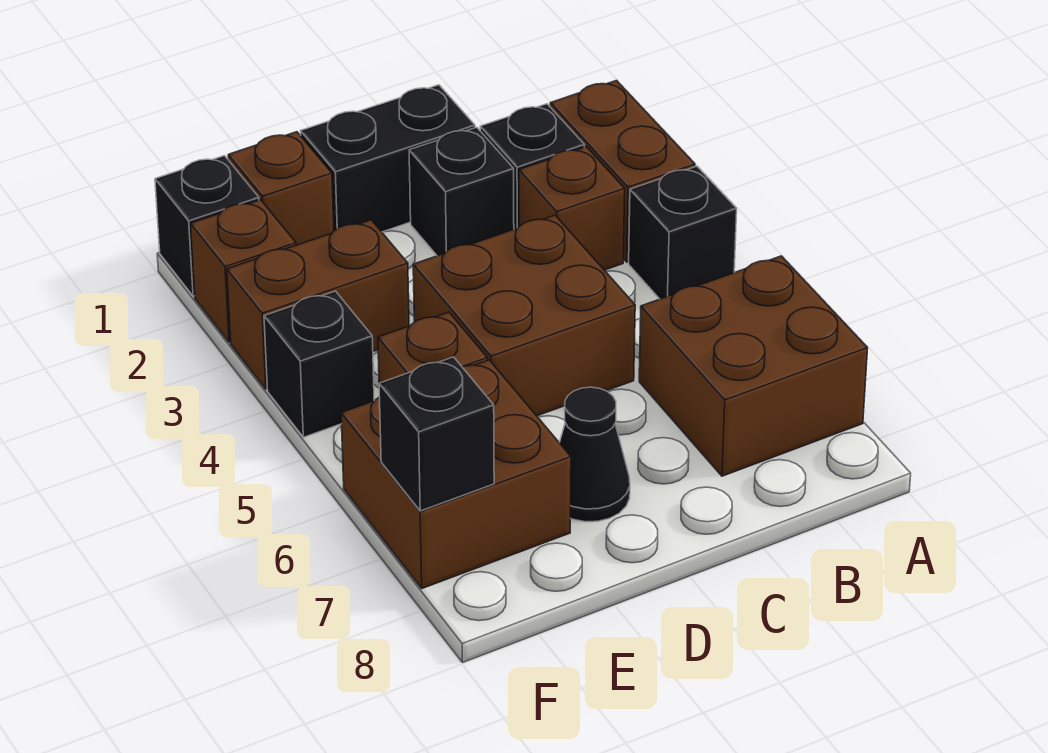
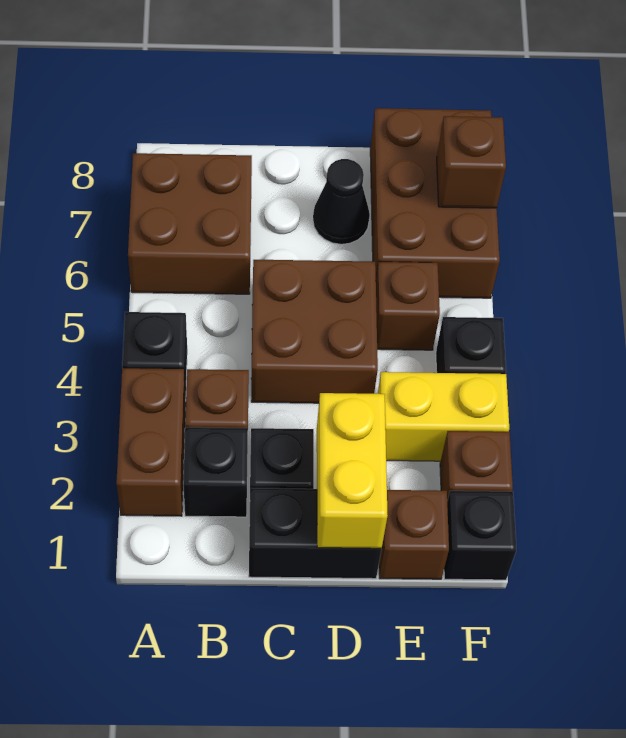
none -> yellow 1x2 brick [317,393,388,548]
brown 1x2 brick [227,220,409,389] -> yellow 1x2 brick [378,372,509,461]
brown 2x2 brick [341,360,571,588] -> brown 2x3 brick [370,108,500,298]
black 1x1 brick [379,357,494,511] -> brown 1x1 brick [437,116,506,208]

